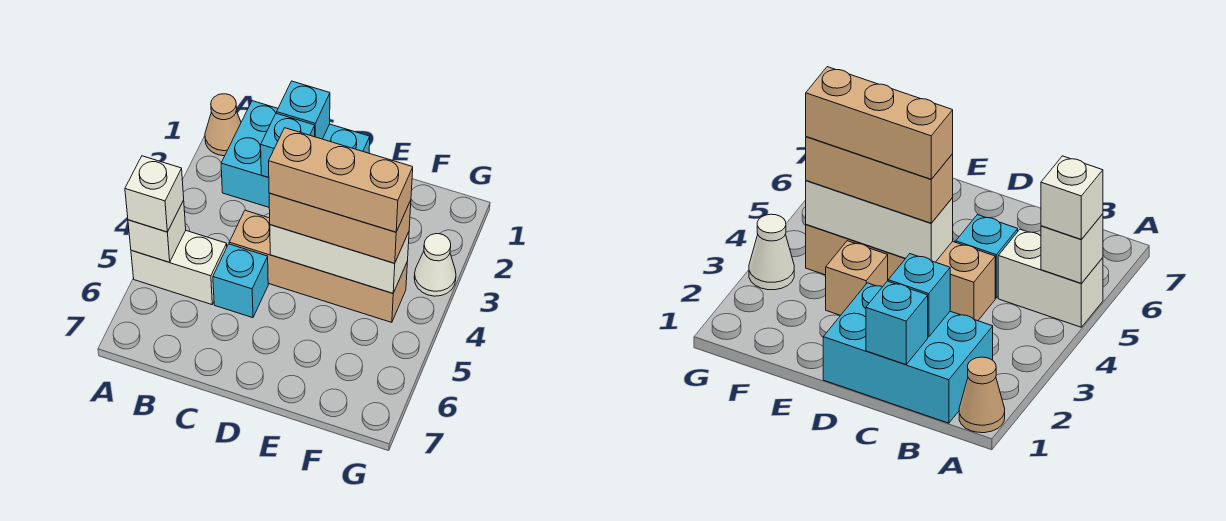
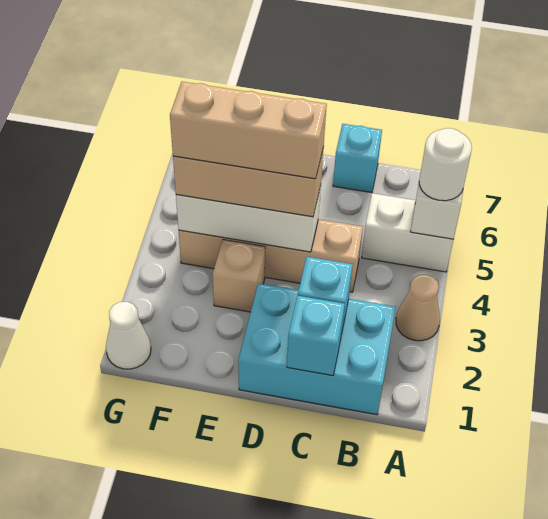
tan 1x1 cone [205,94,241,156] -> tan 1x1 cone moved to [396,274,440,341]
white 1x1 brick [125,156,184,232] -> white 1x1 round brick [419,128,472,201]
cyan 1x1 brick [213,244,268,318] -> cyan 1x1 brick moved to [333,124,382,193]
white 1x1 cone [414,234,456,296] -> white 1x1 cone moved to [106,302,151,369]

